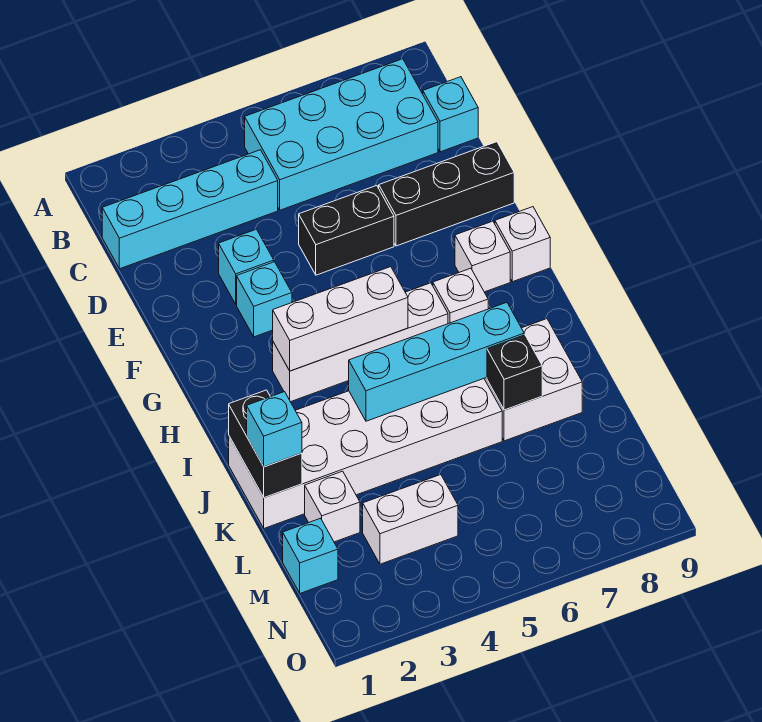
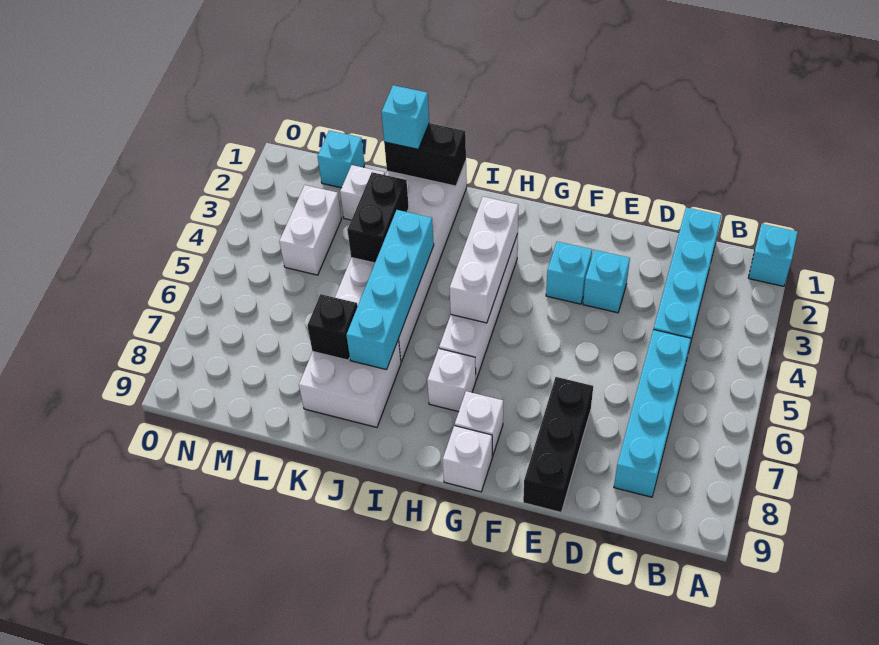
cyan 2x4 brick [245,59,438,210] -> cyan 1x4 brick [614,330,691,497]
cyan 1x1 brick [423,77,478,152] -> cyan 1x1 brick moved to [748,224,798,286]
black 1x2 brick [299,186,394,275] -> black 1x2 brick moved to [347,172,409,263]

